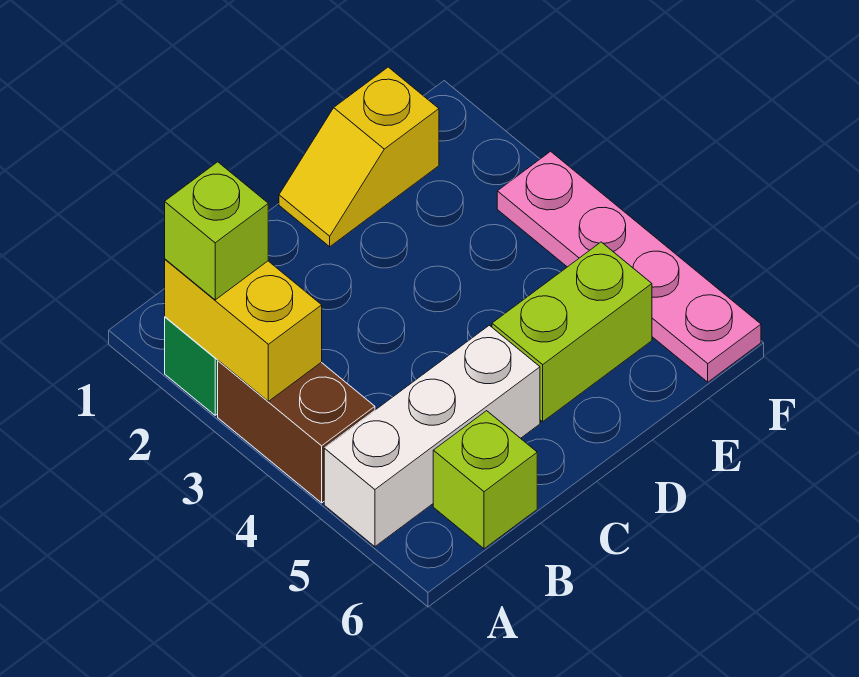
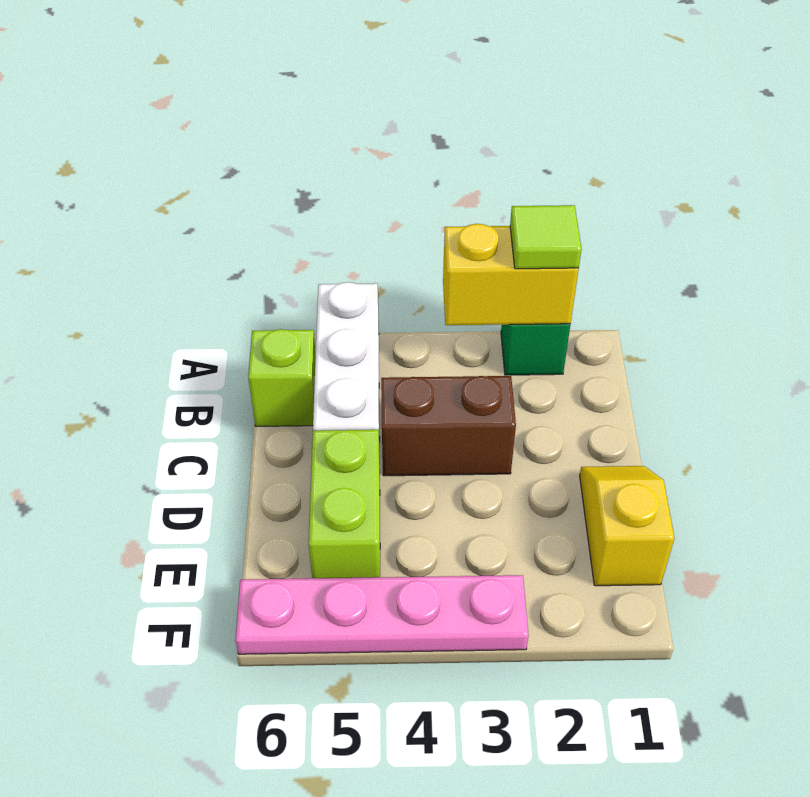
lime 1x1 brick [165,162,268,300] -> lime 1x1 tile [510,205,581,269]
brown 1x2 brick [218,361,375,503] -> brown 1x2 brick moved to [381,376,516,476]

